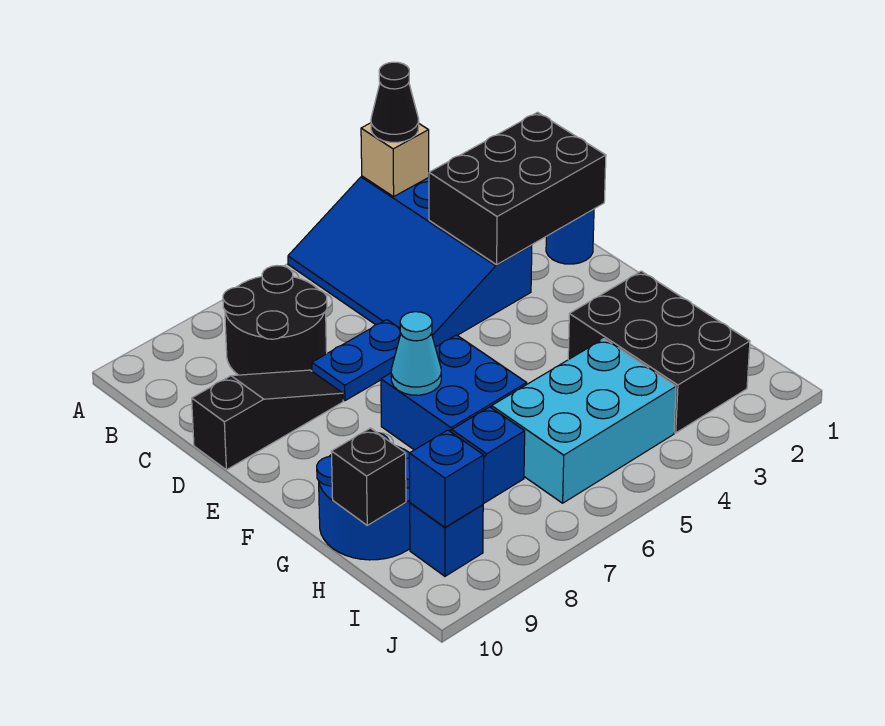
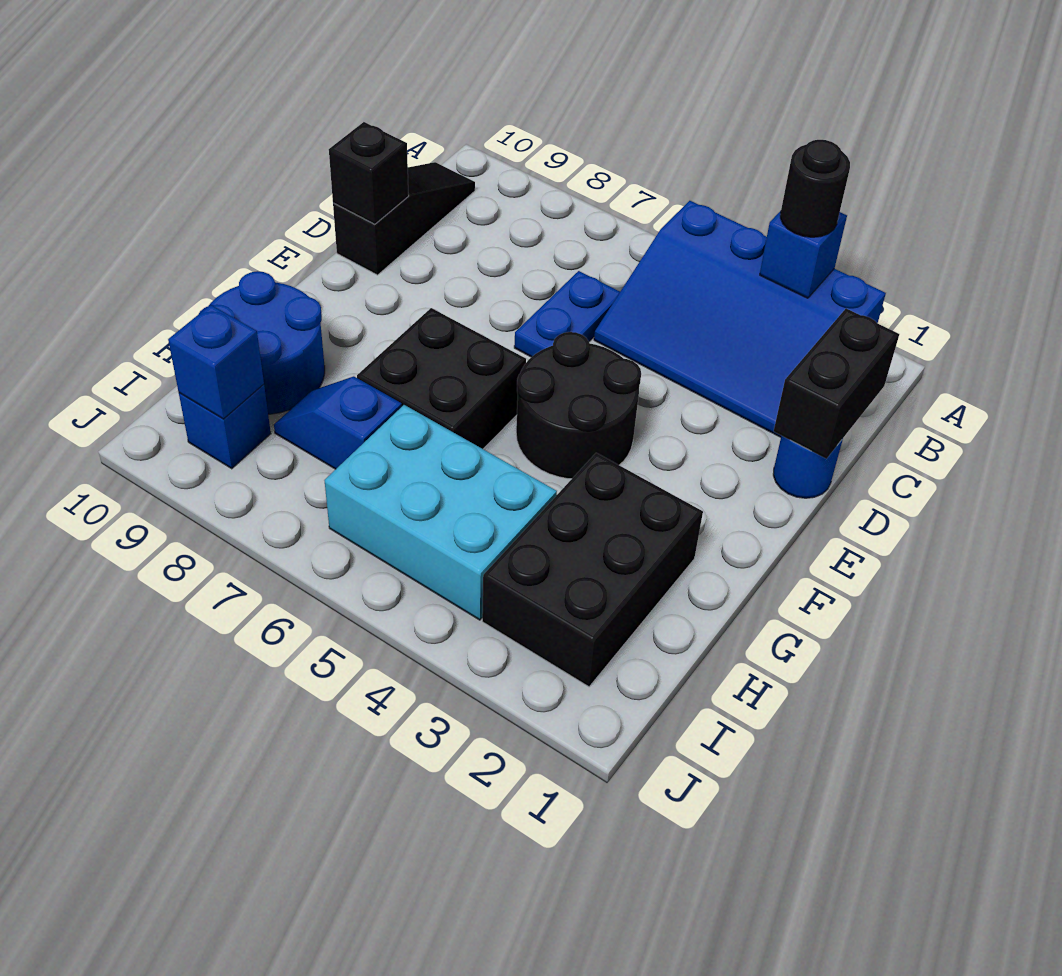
blue 3x4 slope [288,176,532,347] -> blue 3x4 slope turned to [594,201,886,437]
tan 1x1 brick [361,123,429,197] -> blue 1x1 brick [760,211,847,298]
black 1x1 cone [371,62,419,142] -> black 1x1 round brick [780,140,850,237]
black 2x2 round brick [223,266,327,375] -> black 2x2 round brick moved to [516,332,641,479]
black 2x3 brick [429,112,606,265] -> black 1x2 brick [774,308,899,459]
blue 1x2 plate [312,320,401,401] -> blue 1x2 plate turned to [514,271,620,357]
black 1x3 slope [192,370,343,470] -> black 1x3 slope turned to [333,162,475,275]
blue 2x2 brick [381,335,527,450] -> black 2x2 brick [357,308,526,449]
cyan 1x1 cone [391,312,441,395] -> none
black 1x1 brick [331,428,406,525] -> black 1x1 brick moved to [329,122,409,224]

